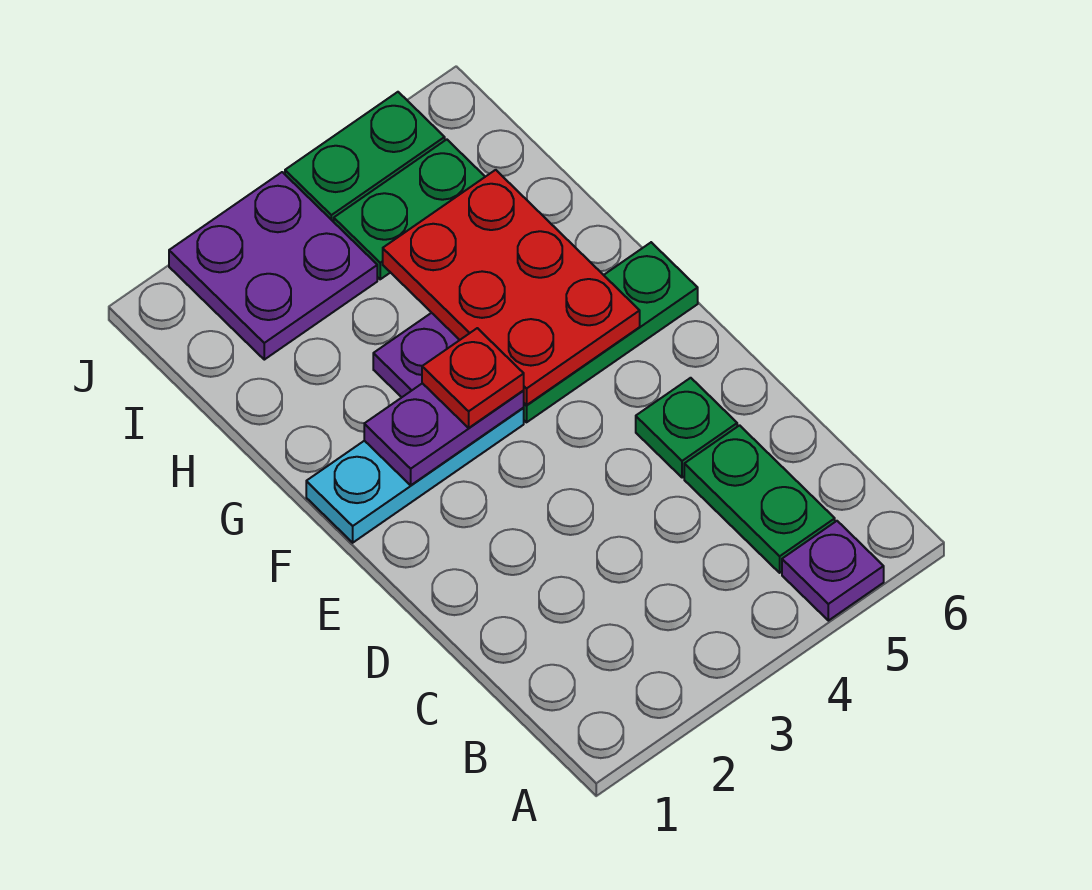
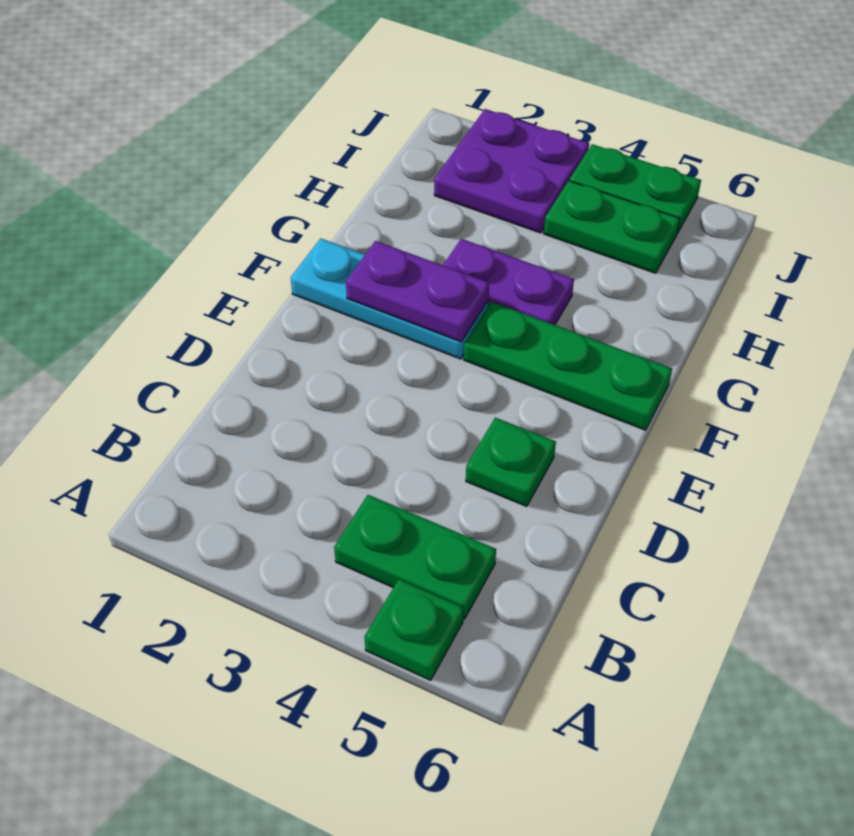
purple 1x1 plate [782,521,884,621] -> green 1x1 plate [364,579,464,680]
green 1x2 plate [684,425,835,573] -> green 1x2 plate turned to [334,495,496,619]
red 1x1 plate [422,328,524,428] -> none
red 2x3 plate [383,170,640,405] -> none

